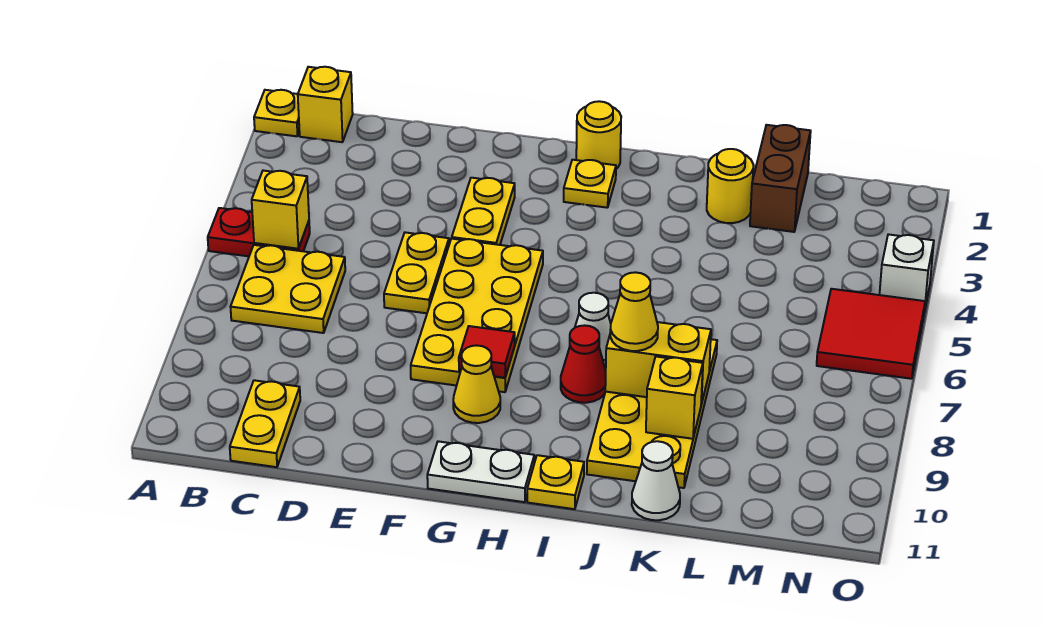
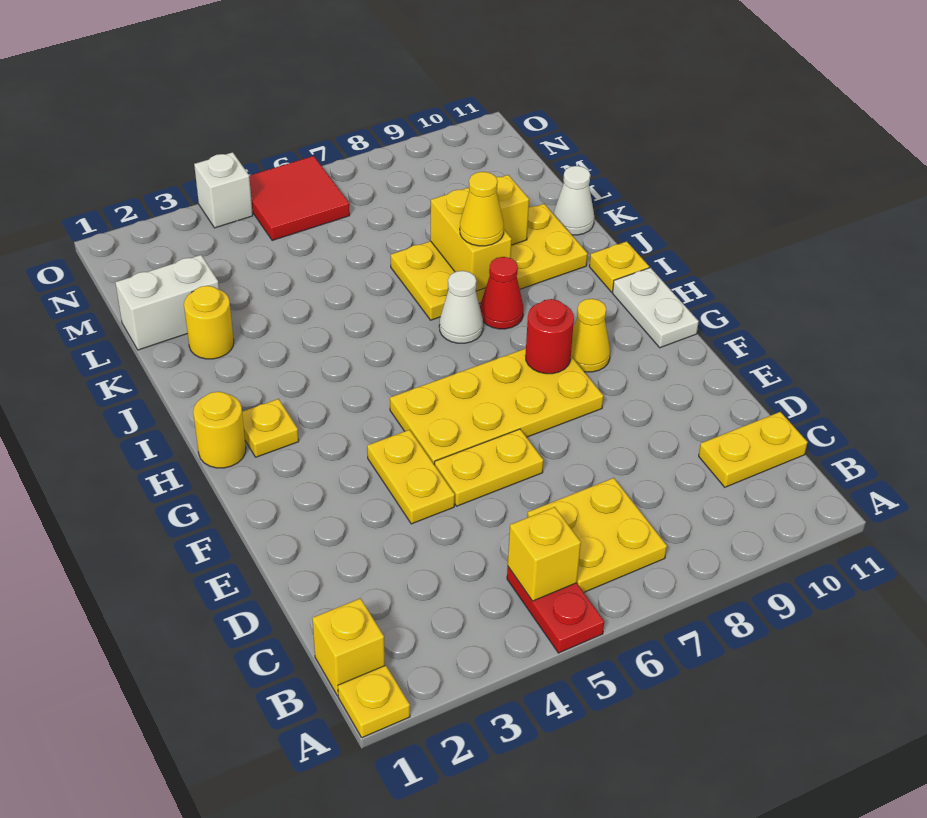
yellow 1x2 plate [452,178,515,245] -> yellow 1x2 plate turned to [367,430,455,524]
red 1x1 tile [459,326,515,378] -> red 1x1 round brick [526,299,574,374]
brown 1x2 brick [750,125,811,232] -> white 1x2 brick [115,255,219,350]

